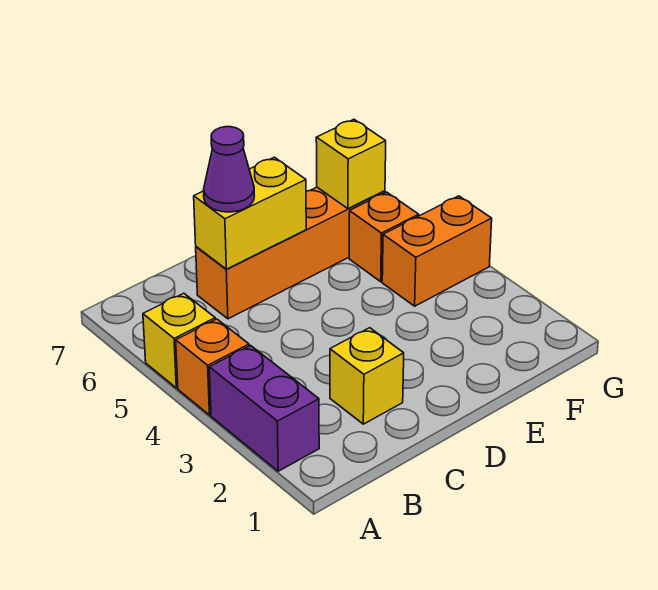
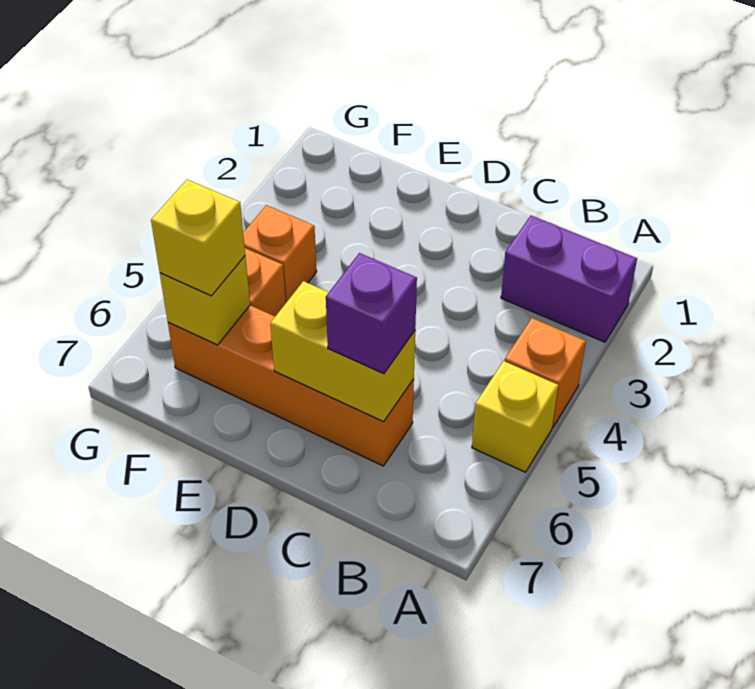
purple 1x2 brick [209,345,319,471] -> purple 1x2 brick turned to [501,216,637,342]
yellow 1x1 brick [330,328,404,424] -> yellow 1x1 brick moved to [151,180,245,296]
purple 1x1 cone [204,127,254,212] -> purple 1x1 brick [326,253,417,374]
orange 1x2 brick [382,196,492,306] -> orange 1x1 brick [243,205,317,302]

